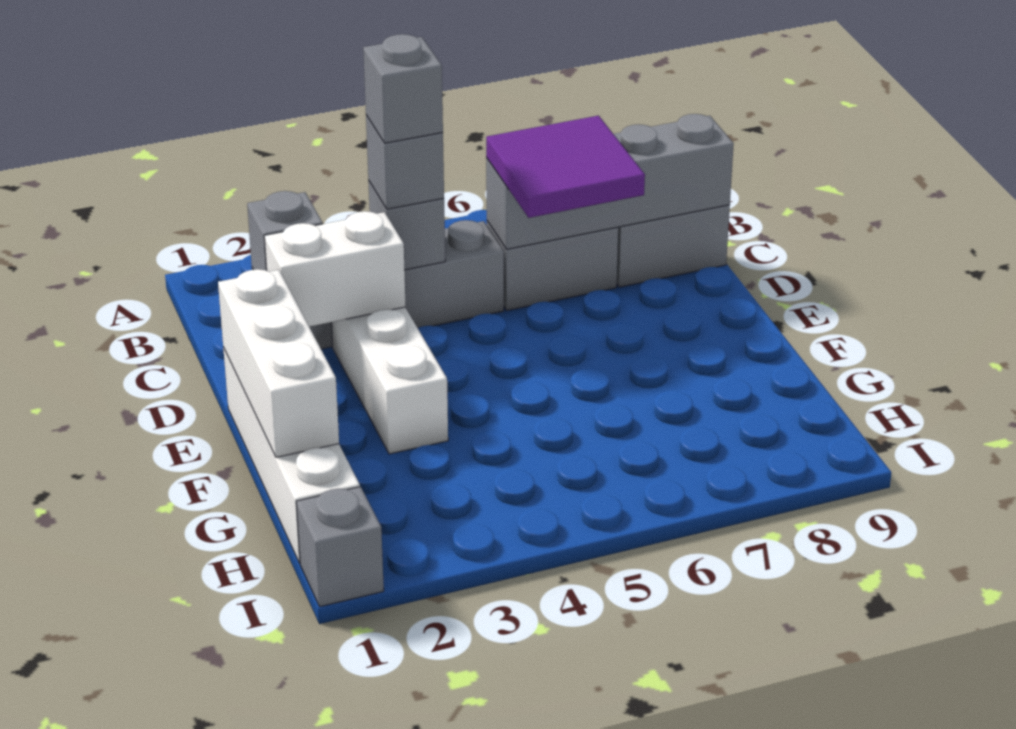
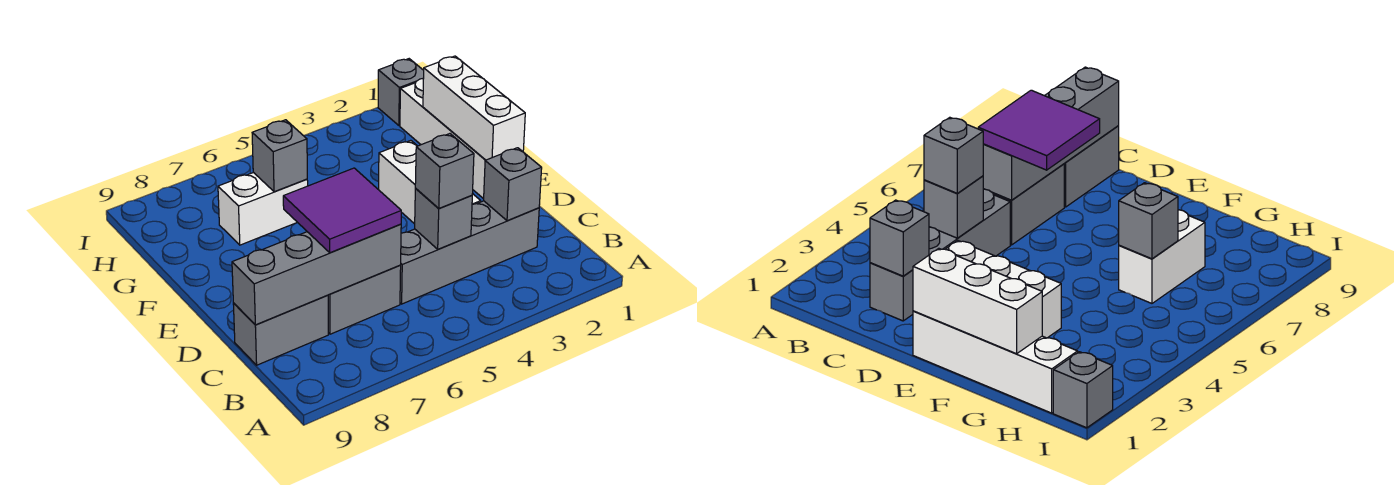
grey 1x1 brick [363,34,443,143] -> grey 1x1 brick moved to [252,120,307,192]
white 1x2 brick [264,211,406,327] -> white 1x2 brick moved to [218,172,308,245]

